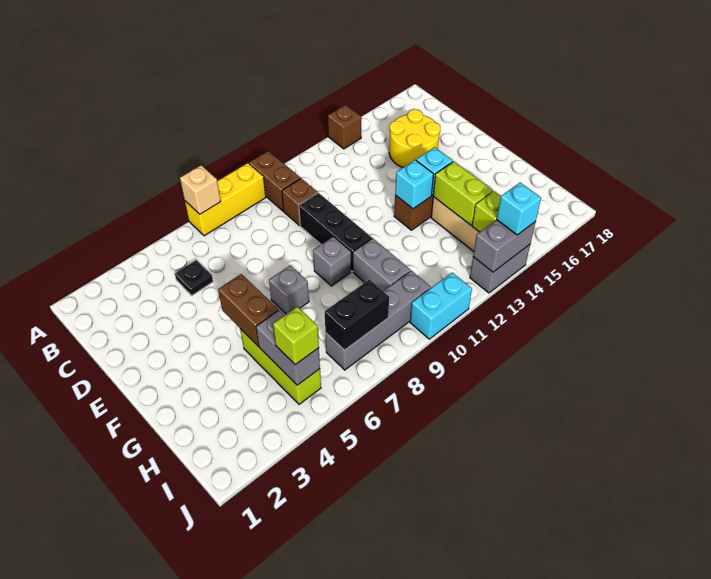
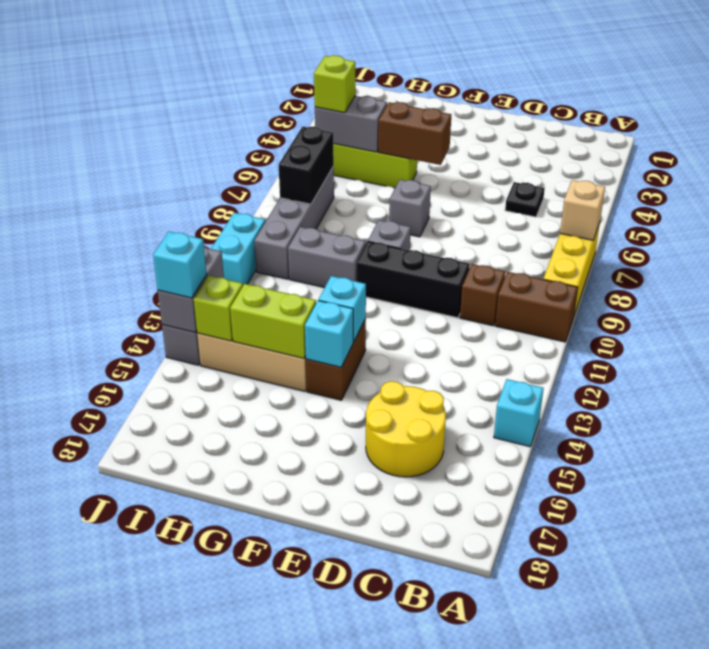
brown 1x1 brick [328,105,361,149] -> cyan 1x1 brick [494,379,544,447]

